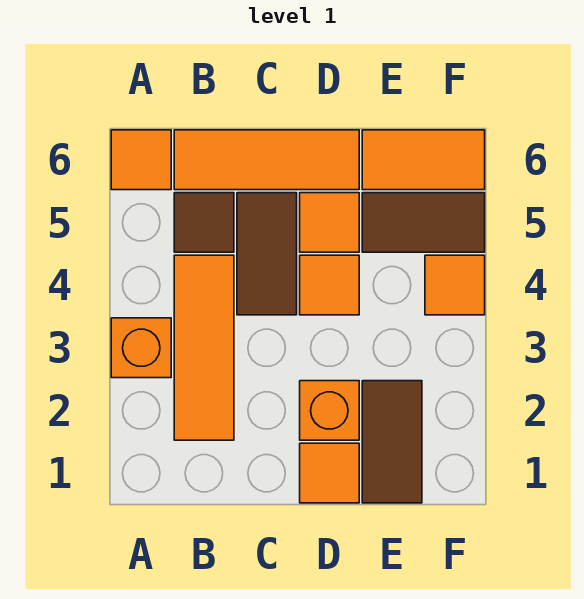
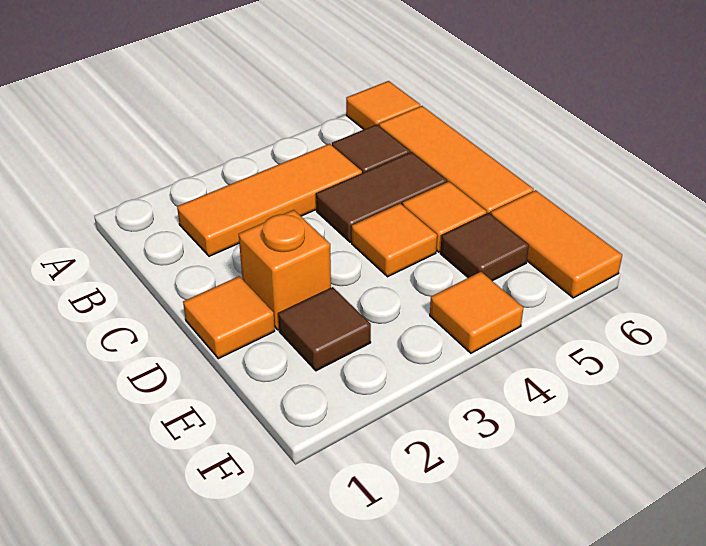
orange 1x1 brick [111,318,171,378] -> none
brown 1x2 tile [362,381,422,503] -> brown 1x1 tile [278,287,371,371]
brown 1x2 tile [362,193,485,252] -> brown 1x1 tile [440,213,529,281]

